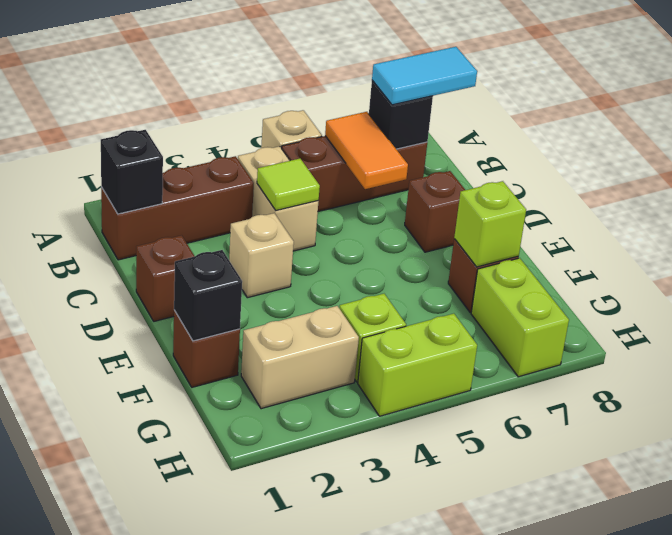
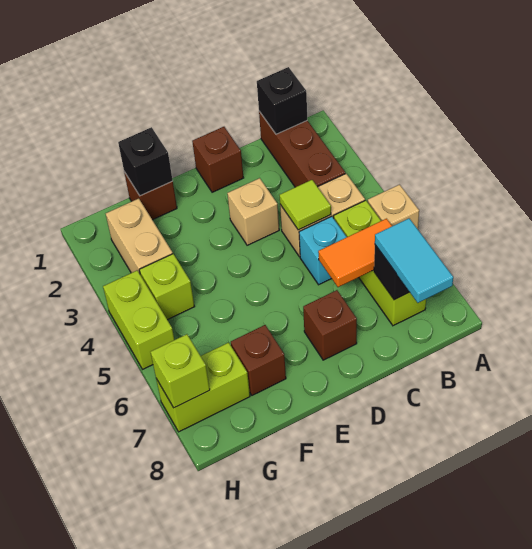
brown 1x3 brick [282,136,427,212] -> lime 1x3 brick [334,200,426,326]
none -> cyan 1x1 brick [299,216,346,285]
lime 1x1 brick [454,181,526,267] -> lime 1x1 brick moved to [151,334,210,408]

